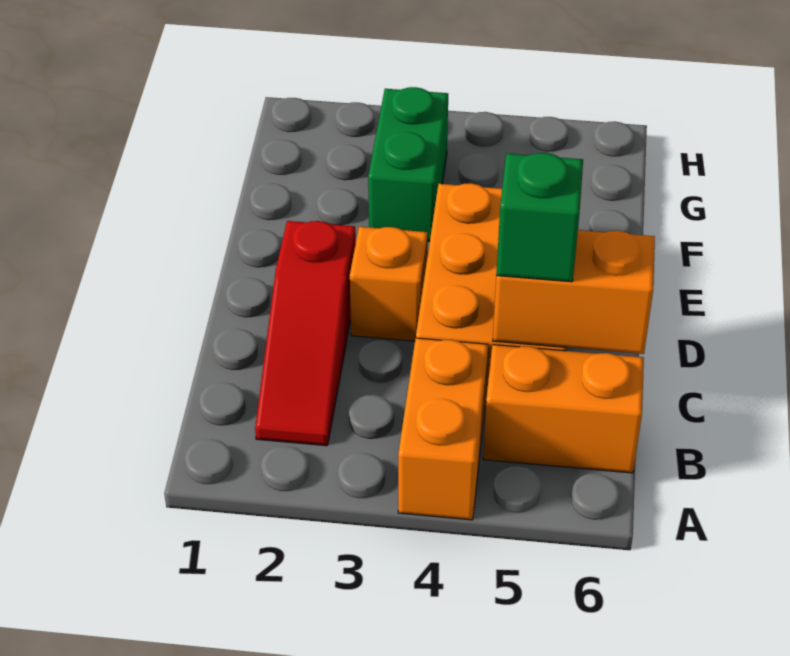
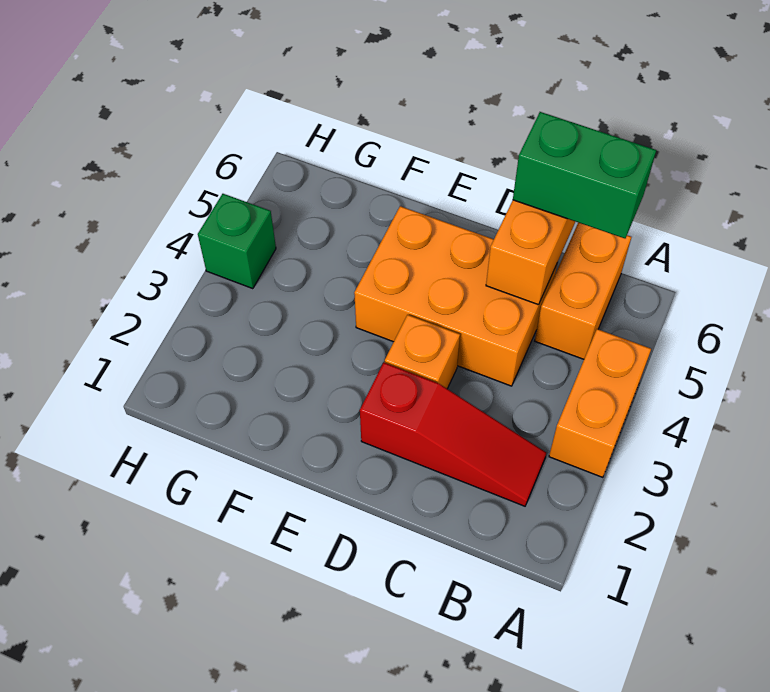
orange 1x2 brick [398,338,489,520] -> orange 1x2 brick turned to [549,329,651,477]
green 1x1 brick [496,153,583,282] -> green 1x1 brick moved to [198,194,276,289]
green 1x2 brick [368,87,448,242] -> green 1x2 brick moved to [513,112,656,238]

